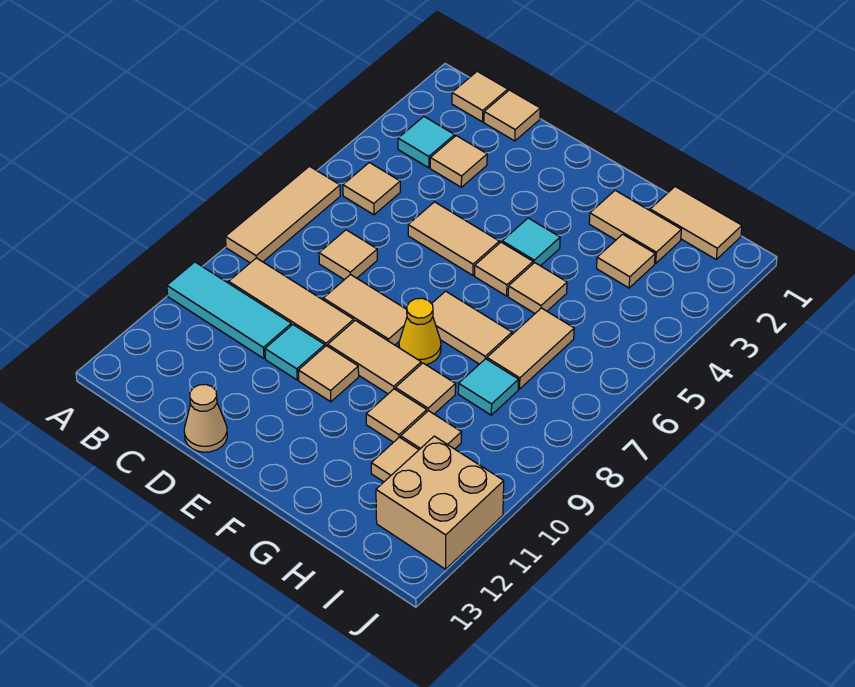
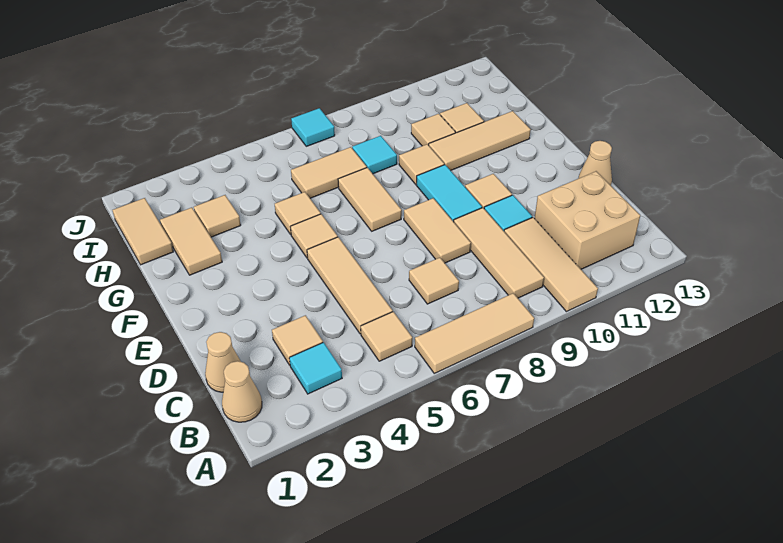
cyan 1x3 tile [167,262,291,359] -> tan 1x3 tile [504,217,598,312]
tan 1x1 tile [452,71,508,122] -> tan 1x1 cone [222,361,262,422]
tan 1x1 tile [484,90,540,141] -> tan 1x1 cone [205,332,241,392]
tan 1x2 tile [408,202,499,275] -> tan 1x3 tile [307,237,393,334]
tan 1x2 tile [328,320,421,394] -> cyan 1x2 tile [416,165,482,222]
cyan 1x1 tile [502,218,560,266] -> cyan 1x1 tile moved to [291,108,335,146]
yellow 1x1 cone [399,298,441,365] -> none
tan 1x1 tile [366,389,427,442] -> tan 1x3 tile [429,111,531,171]
tan 2x2 brick [376,436,504,569] -> tan 2x2 brick moved to [535,171,640,269]

